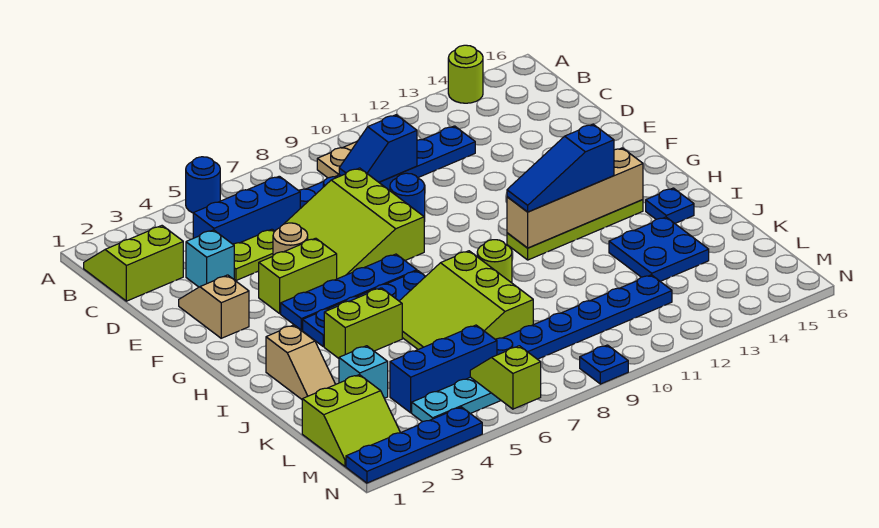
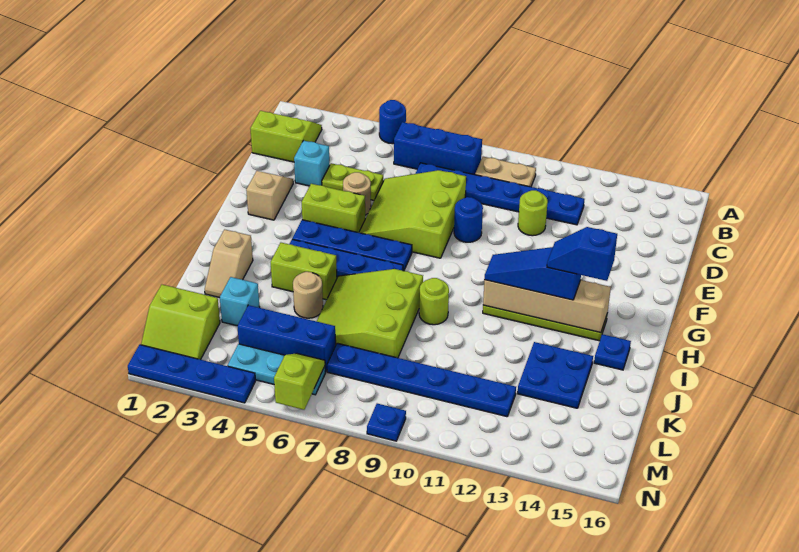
lime 1x1 round brick [448,45,483,103] -> lime 1x1 round brick moved to [518,190,548,236]
blue 1x3 brick [193,176,300,244] -> blue 1x3 brick moved to [394,122,482,175]
blue 1x2 slope [339,115,417,182] -> blue 1x2 slope moved to [547,227,617,281]
none -> tan 1x1 round brick [293,272,323,318]

